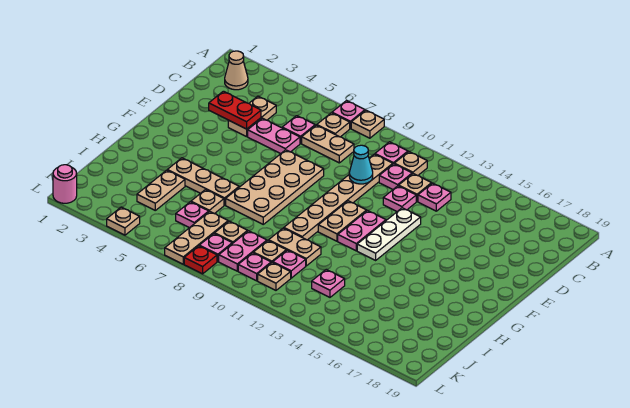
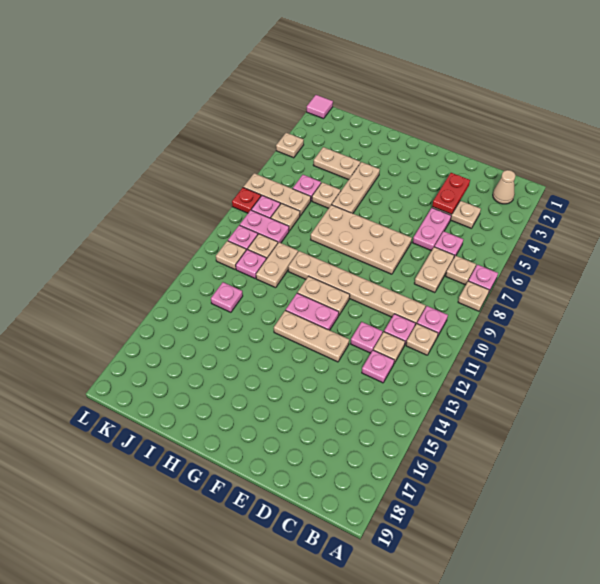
cyan 1x1 cone [349,145,373,184] -> none
white 1x3 plate [357,208,421,260] -> tan 1x3 plate [274,310,349,362]
pink 1x1 round brick [53,165,77,203] -> pink 1x1 tile [307,95,333,119]

